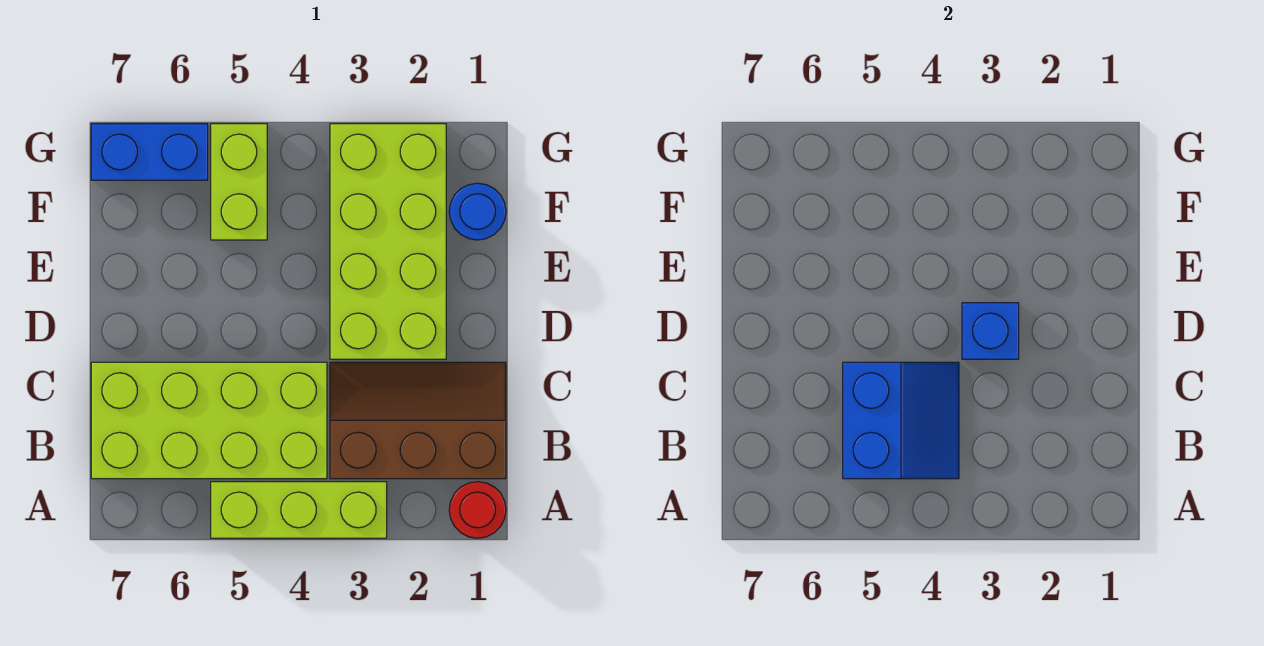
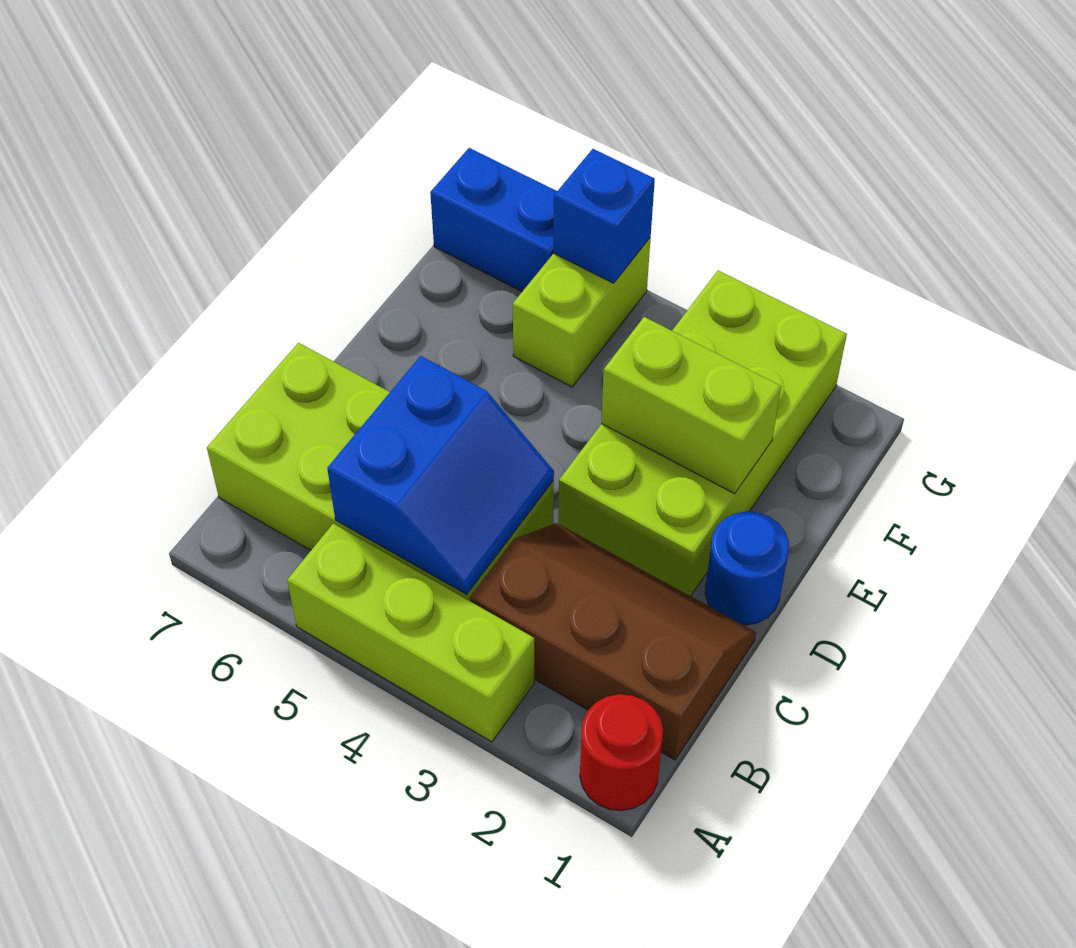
blue 1x1 brick [962,303,1019,359] -> blue 1x1 brick moved to [553,149,655,283]
none -> lime 1x2 brick [601,317,781,494]
blue 1x1 round brick [449,183,506,240] -> blue 1x1 round brick moved to [705,511,789,625]

